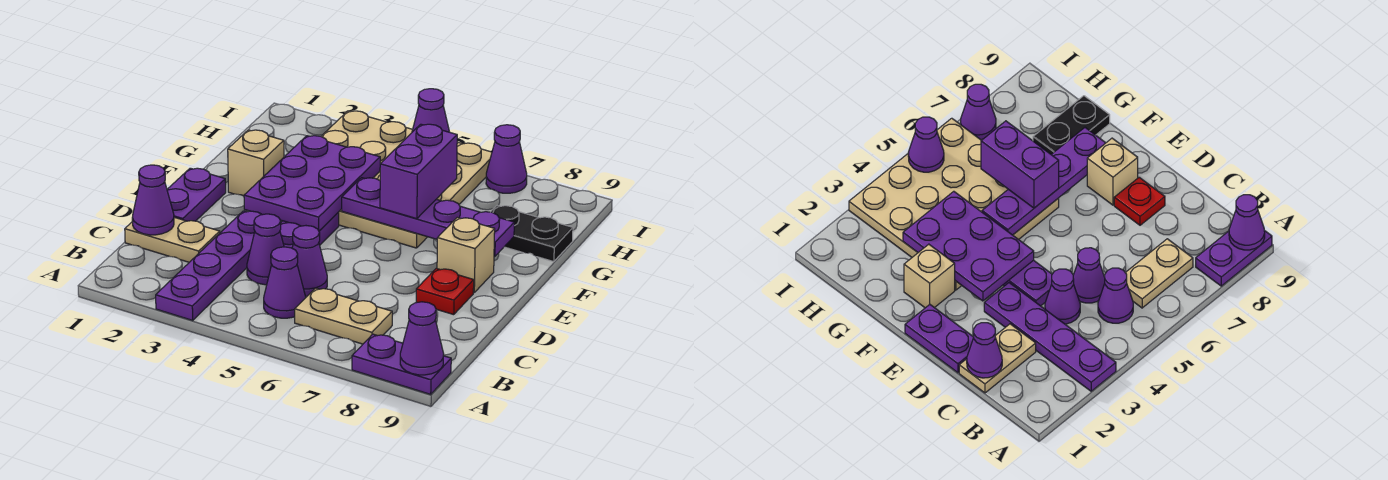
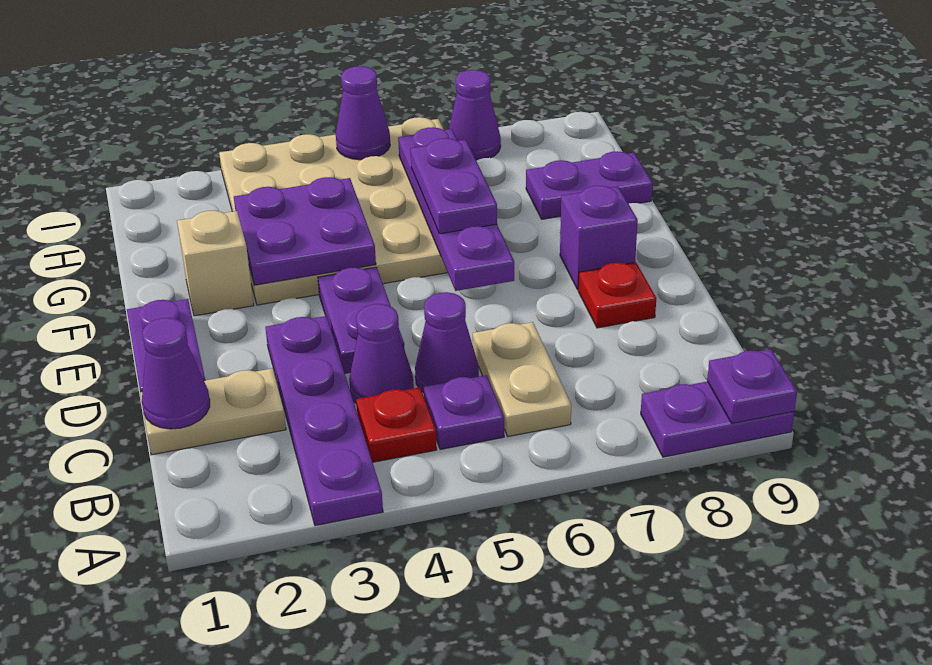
purple 1x1 cone [400,302,444,375] -> purple 1x1 plate [707,349,797,423]
none -> red 1x1 plate [356,387,437,462]
purple 1x1 cone [264,247,306,318] -> purple 1x1 plate [424,375,504,449]
tan 1x2 plate [295,288,392,344] -> tan 1x2 plate turned to [473,322,571,437]
purple 2x3 plate [244,136,380,231] -> purple 2x2 plate [234,177,376,285]
tan 1x1 brick [437,218,495,293] -> purple 1x1 brick [560,186,638,290]
purple 1x4 plate [342,178,514,256] -> purple 1x4 plate turned to [398,127,514,291]
purple 1x2 brick [380,124,457,219] -> purple 1x2 plate [411,138,497,234]
black 1x2 plate [491,205,573,262] -> purple 1x2 plate [526,151,653,219]

